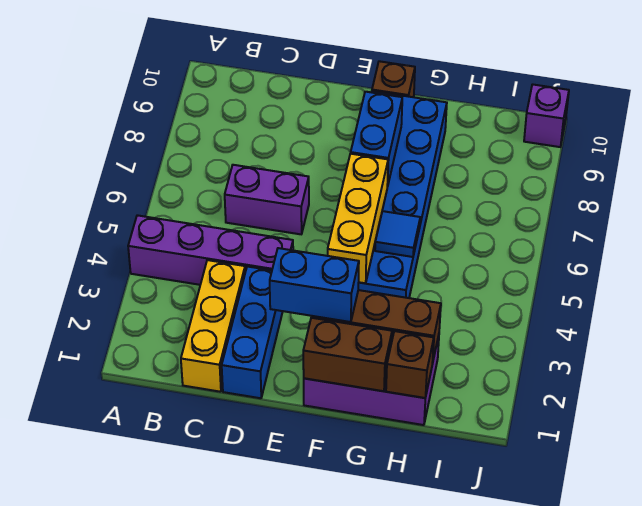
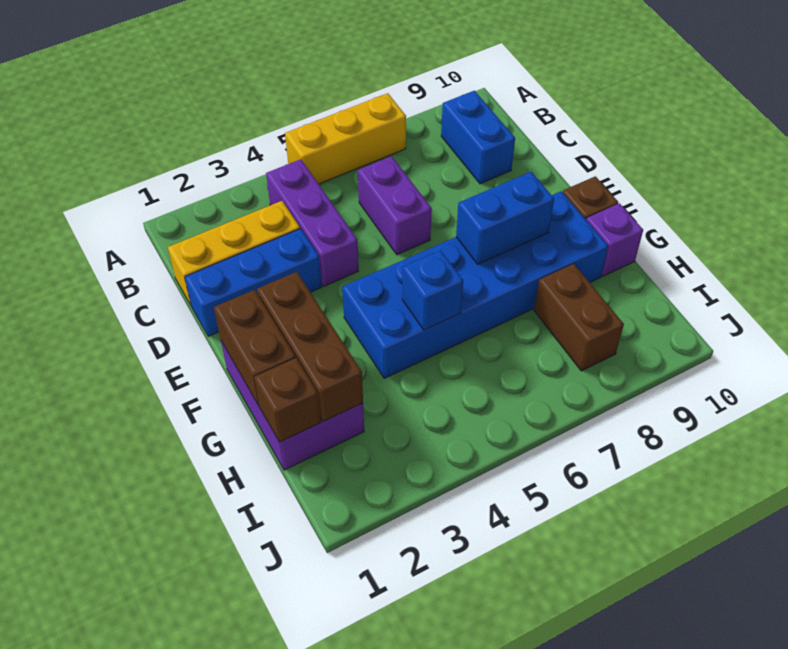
purple 1x4 brick [128,215,293,285] -> purple 1x3 brick [266,159,359,286]
blue 1x2 brick [270,248,359,322] -> blue 1x2 brick moved to [441,91,515,184]
yellow 1x3 brick [328,154,388,283] -> yellow 1x3 brick moved to [285,93,406,184]
blue 1x1 tile [375,211,420,257] -> blue 1x1 brick [402,250,463,330]
none -> brown 1x2 brick [534,264,624,371]
purple 1x1 brick [524,84,569,147] -> purple 1x1 brick moved to [586,203,643,276]

